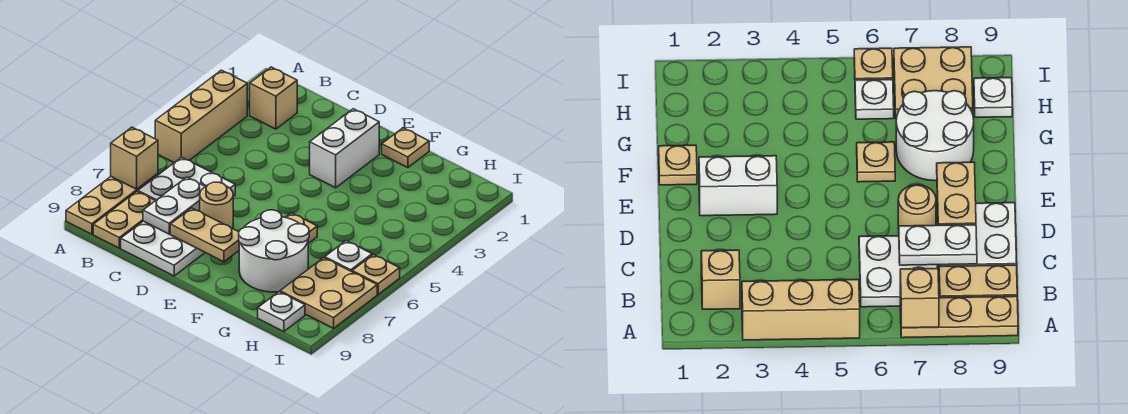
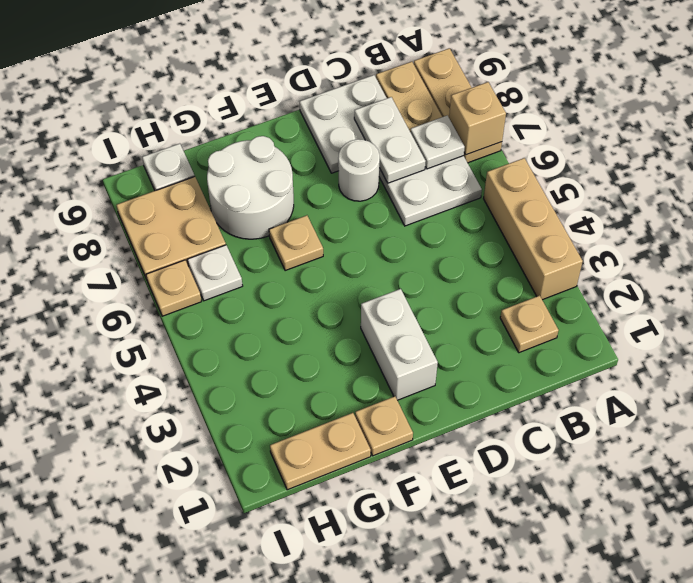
tan 1x1 brick [250,67,297,129] -> tan 1x1 plate [500,295,559,353]
none -> white 1x1 plate [410,115,465,169]
tan 1x1 round brick [200,182,233,229] -> white 1x1 round brick [338,139,380,201]
tan 1x2 plate [170,208,239,262] -> tan 1x2 plate moved to [270,413,371,490]

